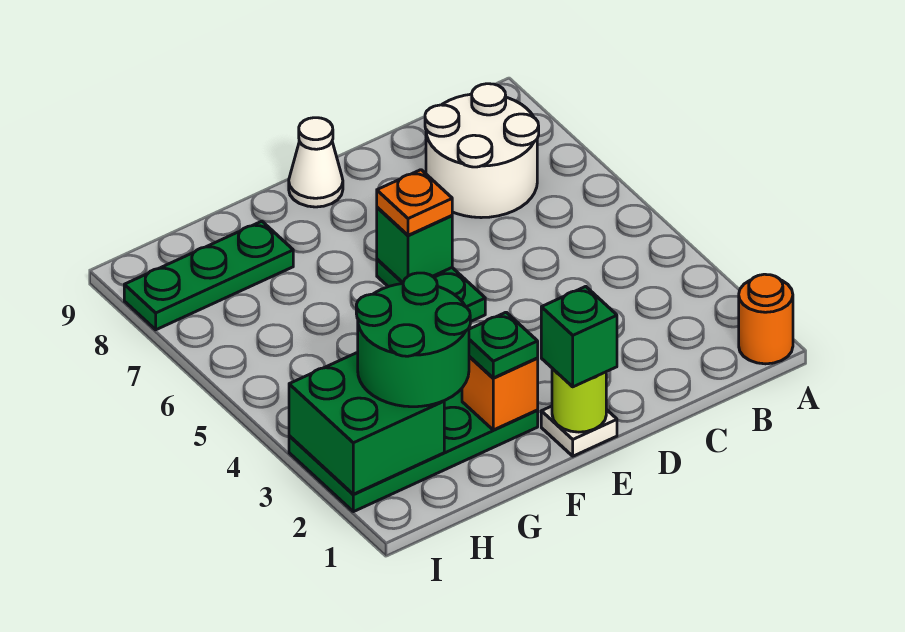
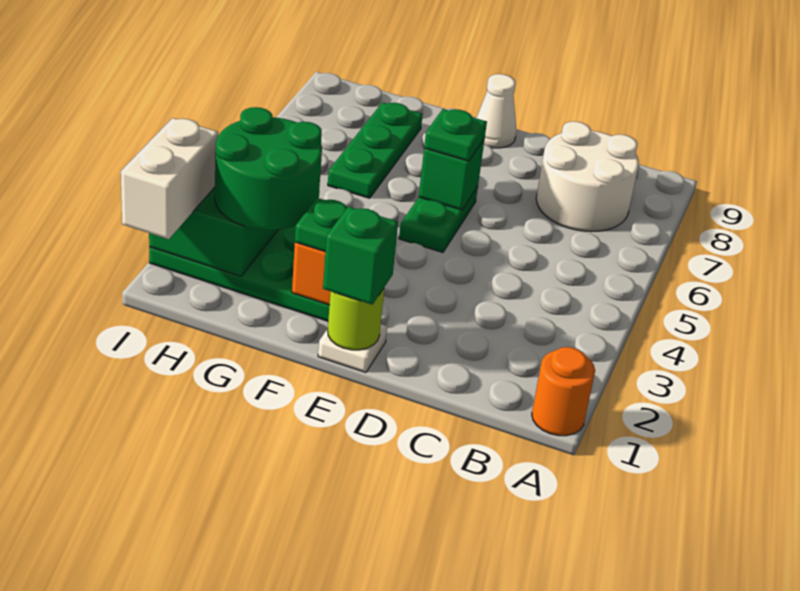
orange 1x1 plate [377,170,452,235] -> green 1x1 plate [424,109,487,161]
green 1x3 plate [124,221,293,330] -> green 1x3 plate turned to [328,102,423,198]
none -> white 1x2 brick [121,118,218,239]

